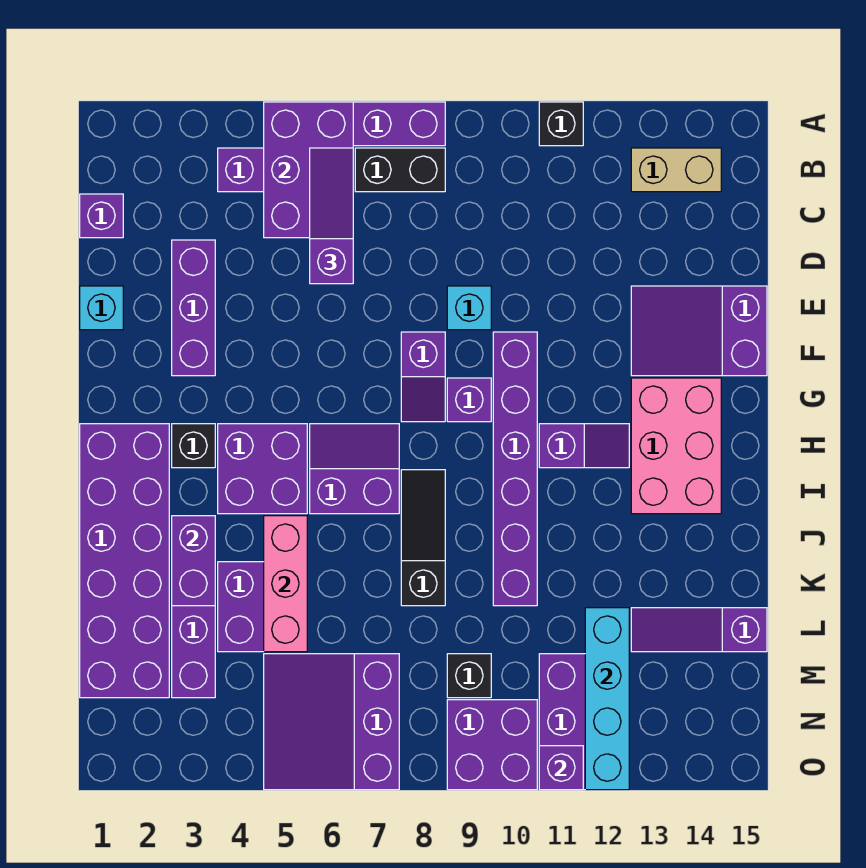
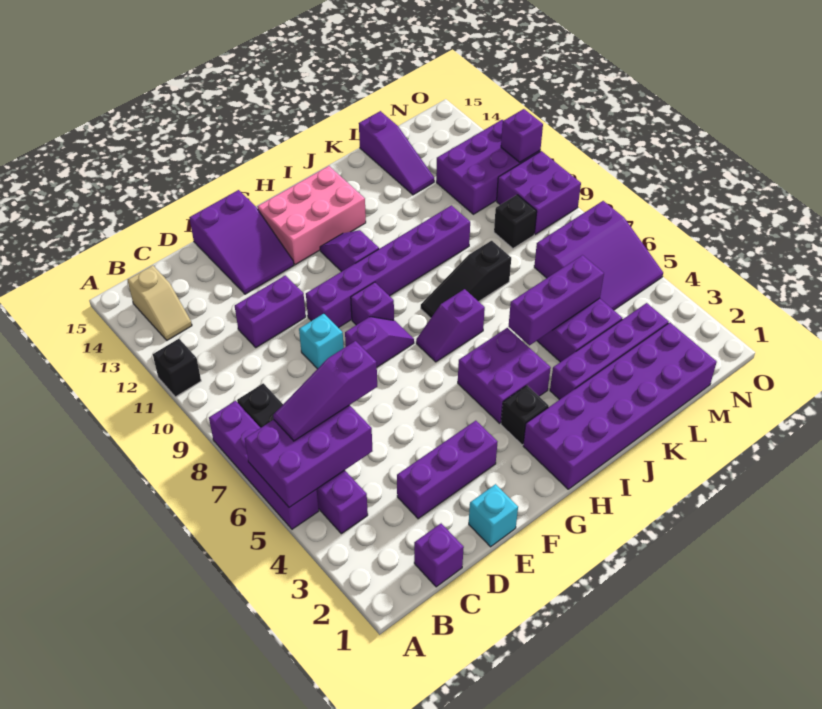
tan 1x2 brick [631,148,721,192] -> tan 1x2 slope [128,265,192,340]
purple 2x2 slope [310,424,399,514] -> purple 1x2 slope [416,289,485,362]
purple 1x2 brick [172,516,215,606] -> purple 1x2 brick moved to [235,275,306,347]
pink 1x3 brick [264,516,307,652] -> purple 1x3 brick [509,255,604,345]
cyan 1x4 brick [585,608,629,790] -> none

